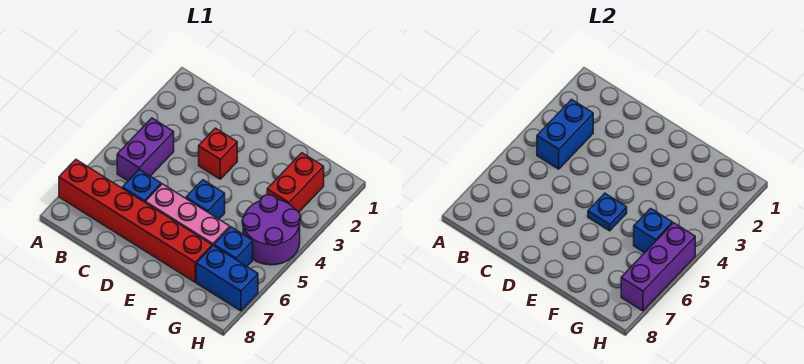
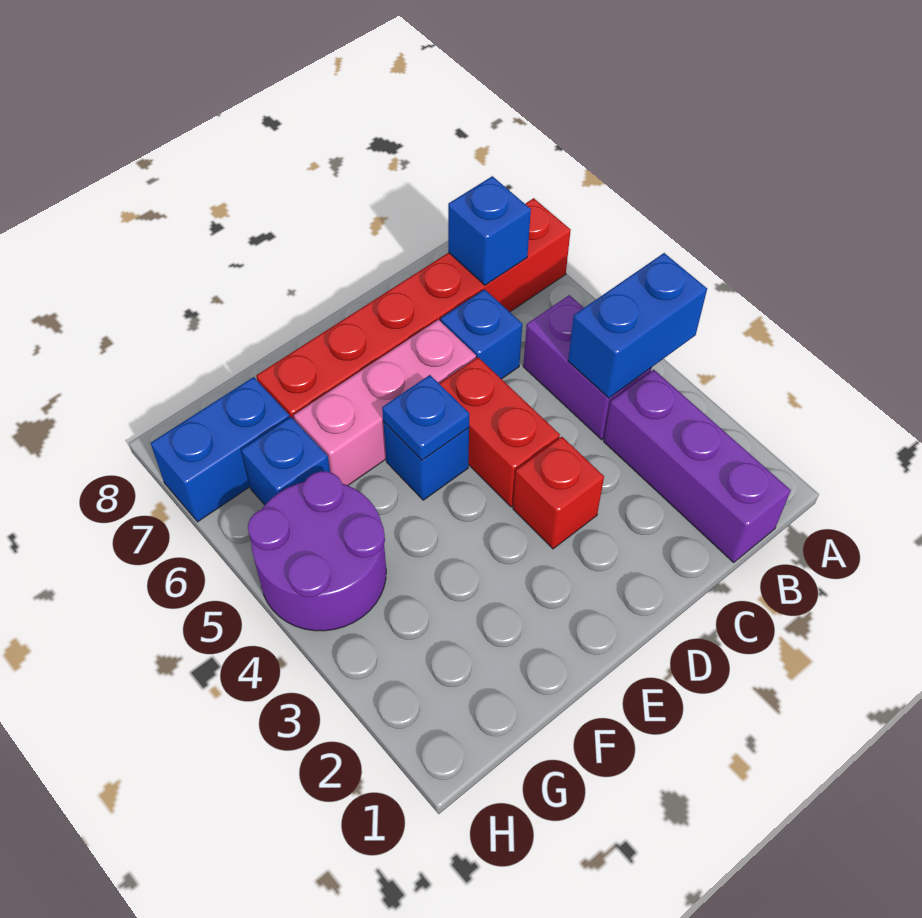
blue 1x2 brick [537,99,593,169] -> blue 1x2 brick turned to [568,253,707,398]
red 1x2 brick [267,153,324,212] -> red 1x2 brick moved to [439,357,560,507]
blue 1x1 brick [634,208,672,253] -> blue 1x1 brick moved to [448,176,531,285]
purple 1x3 brick [621,223,695,311] -> purple 1x3 brick moved to [604,370,791,563]

